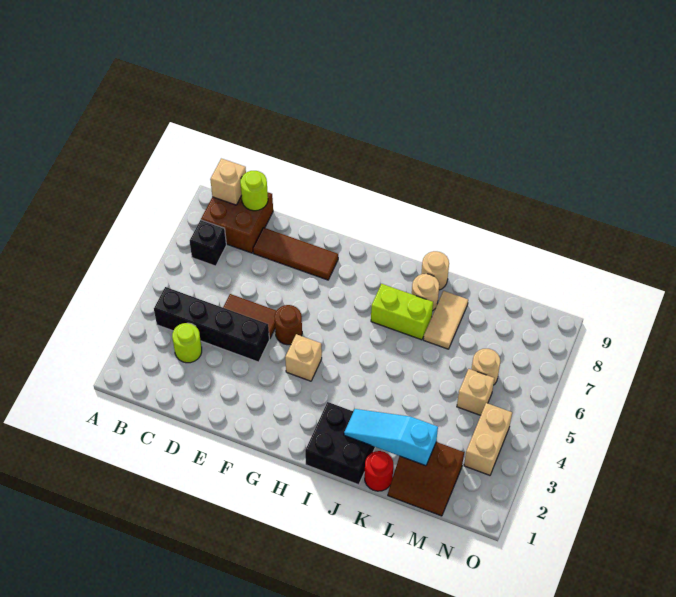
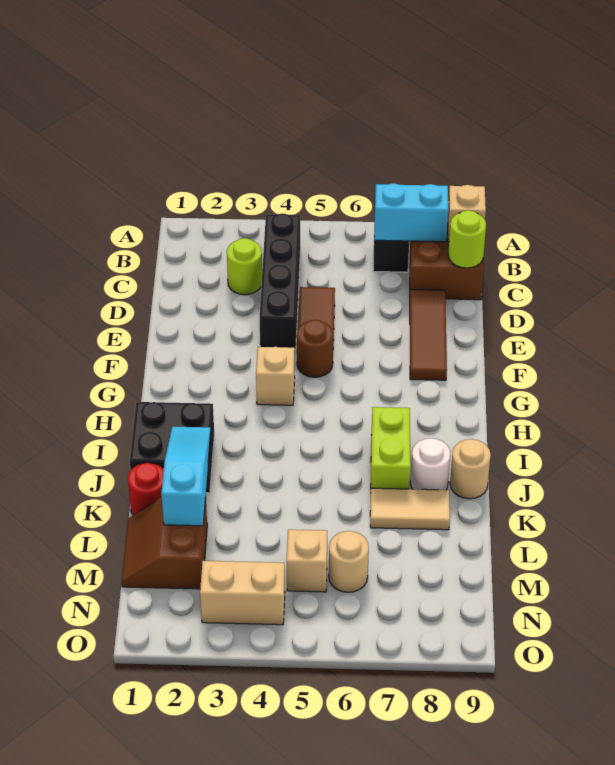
none -> cyan 1x2 brick [374,183,448,242]
tan 1x1 round brick [412,274,439,311] -> white 1x1 round brick [410,438,450,490]

